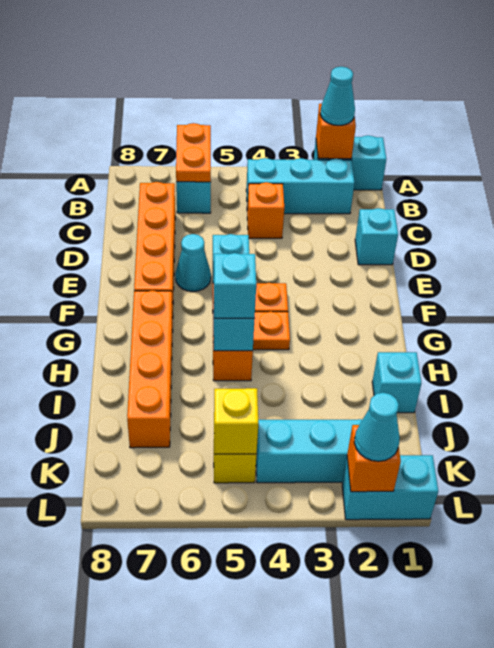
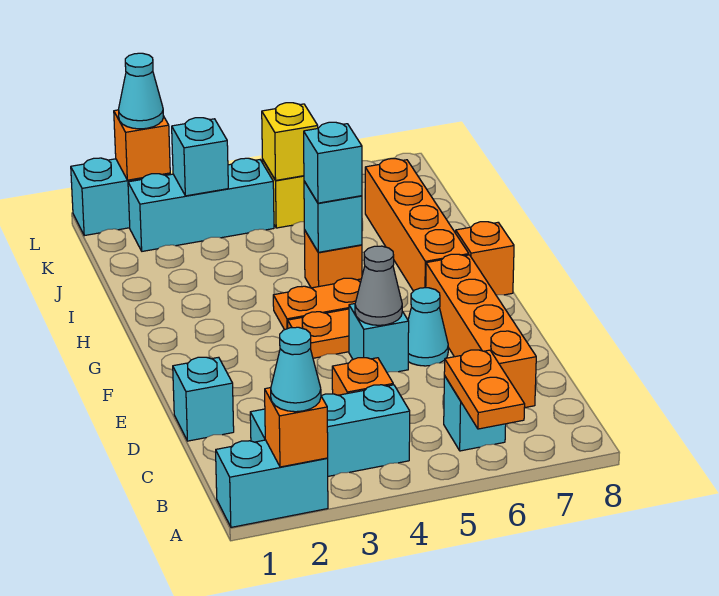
none -> grey 1x1 cone [355,246,402,325]
none -> orange 1x1 brick [456,222,514,295]
cyan 1x1 brick [372,352,421,413] -> cyan 1x1 brick moved to [172,118,228,196]

